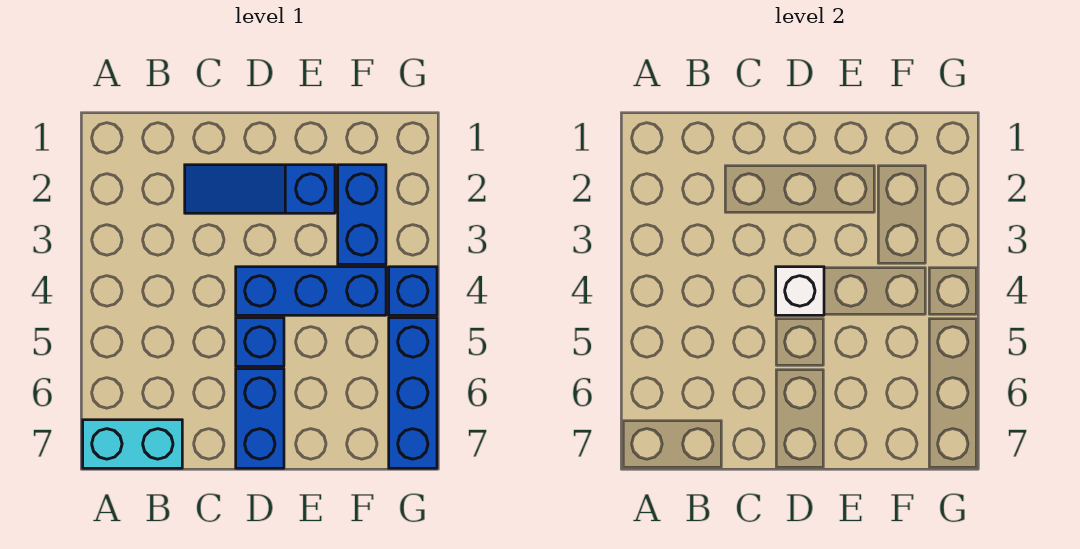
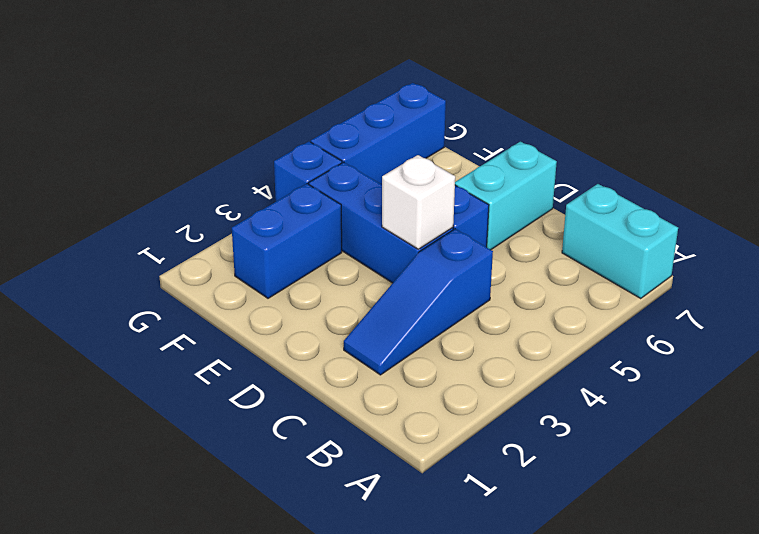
blue 1x3 slope [185,165,335,213] -> blue 1x3 slope turned to [344,229,493,375]
blue 1x2 brick [236,369,284,468] -> cyan 1x2 brick [455,142,557,250]

